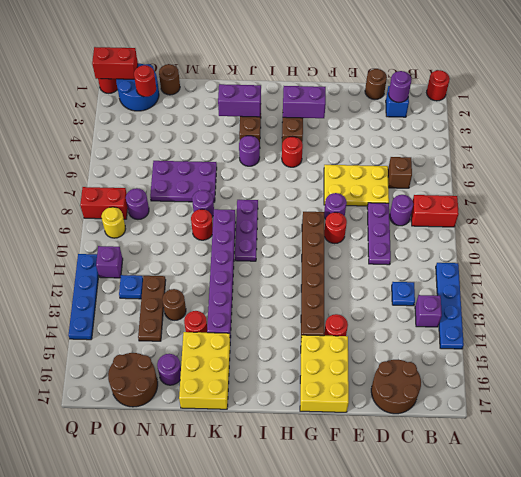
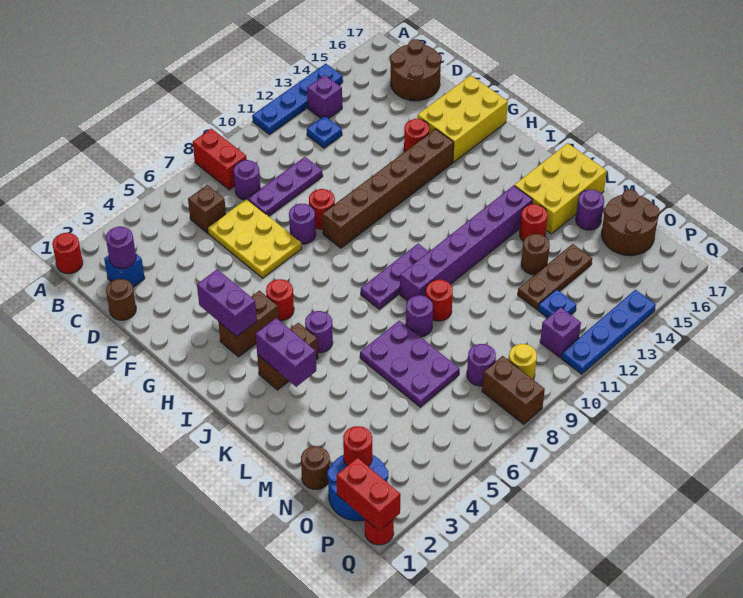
red 1x2 brick [80,187,128,219] -> brown 1x2 brick [482,356,545,424]

